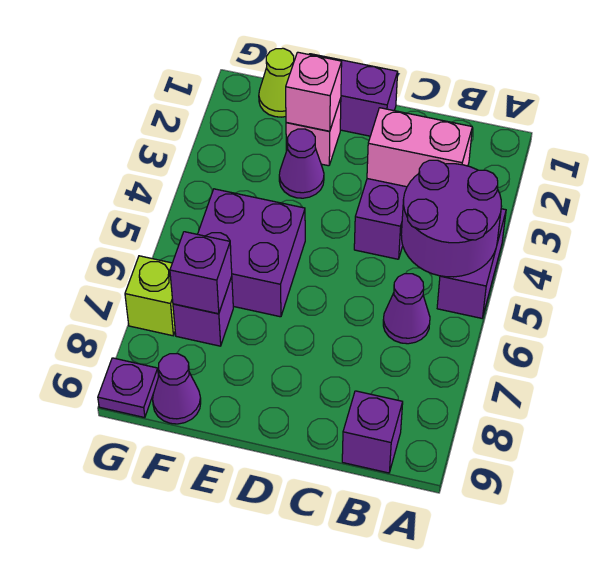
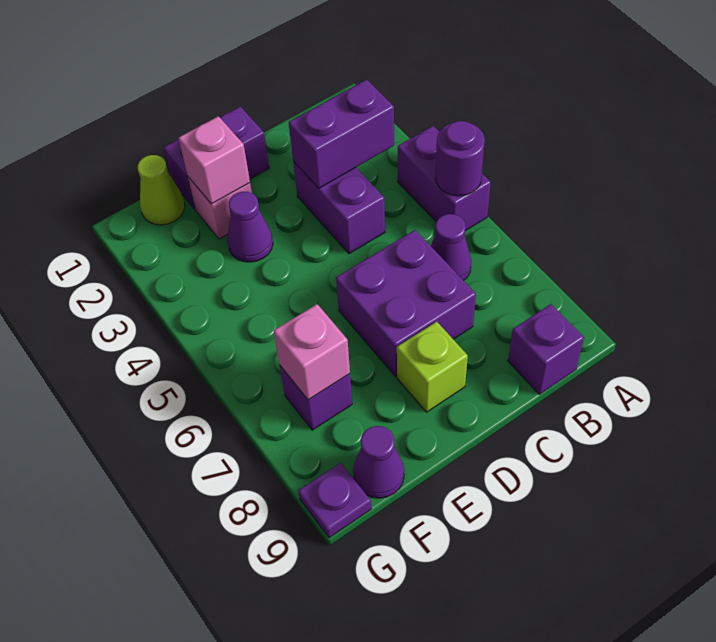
purple 2x2 round brick [401,160,502,277] -> purple 1x1 round brick [436,121,485,196]
pink 1x2 brick [367,108,472,187] -> purple 1x2 brick [289,80,394,188]
purple 2x2 brick [198,189,305,317] -> purple 2x2 brick moved to [336,230,476,376]
purple 1x1 brick [170,232,232,314] -> pink 1x1 brick [274,304,350,400]
lime 1x1 brick [125,256,175,336] -> lime 1x1 brick moved to [397,321,468,412]

